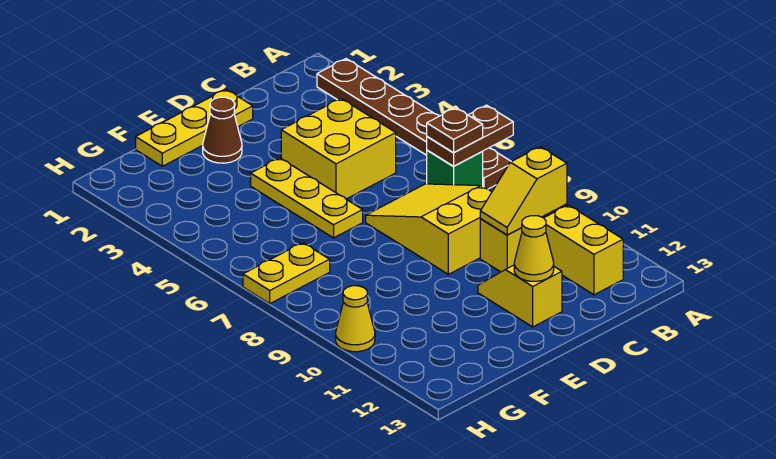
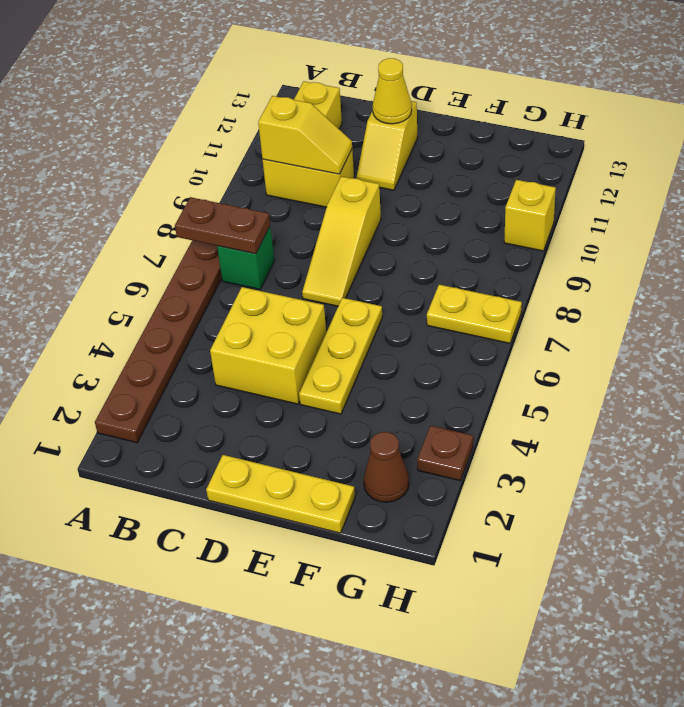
brown 1x1 plate [427,108,483,153] -> brown 1x1 plate moved to [417,426,473,481]
yellow 2x3 slope [366,184,492,274] -> yellow 1x3 slope [302,176,381,306]
brown 1x1 cone [203,97,242,163] -> brown 1x1 cone moved to [364,432,409,502]
yellow 1x1 cone [336,286,375,352] -> yellow 1x1 brick [504,180,556,251]

